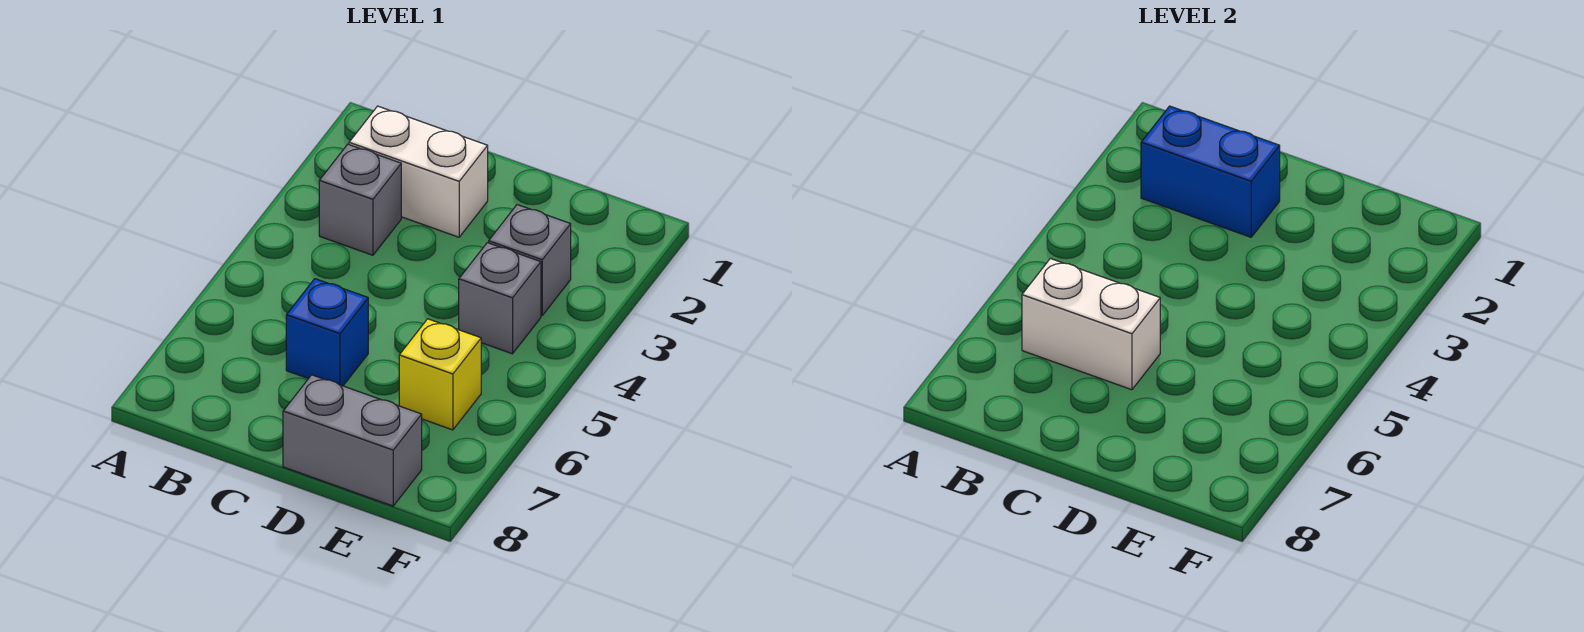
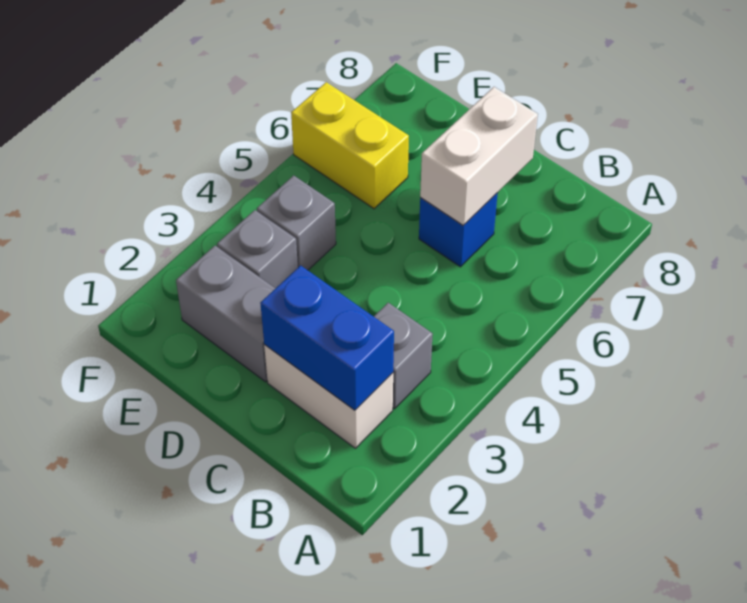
white 1x2 brick [1022,259,1160,390] -> white 1x2 brick turned to [420,87,538,225]
grey 1x2 brick [283,375,422,506] -> grey 1x2 brick moved to [176,246,276,382]
yellow 1x1 brick [399,319,481,430] -> yellow 1x2 brick [291,82,409,209]

